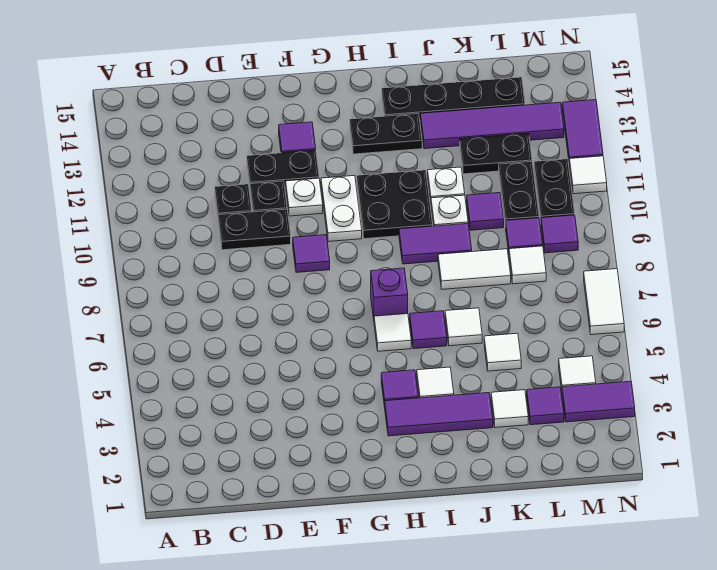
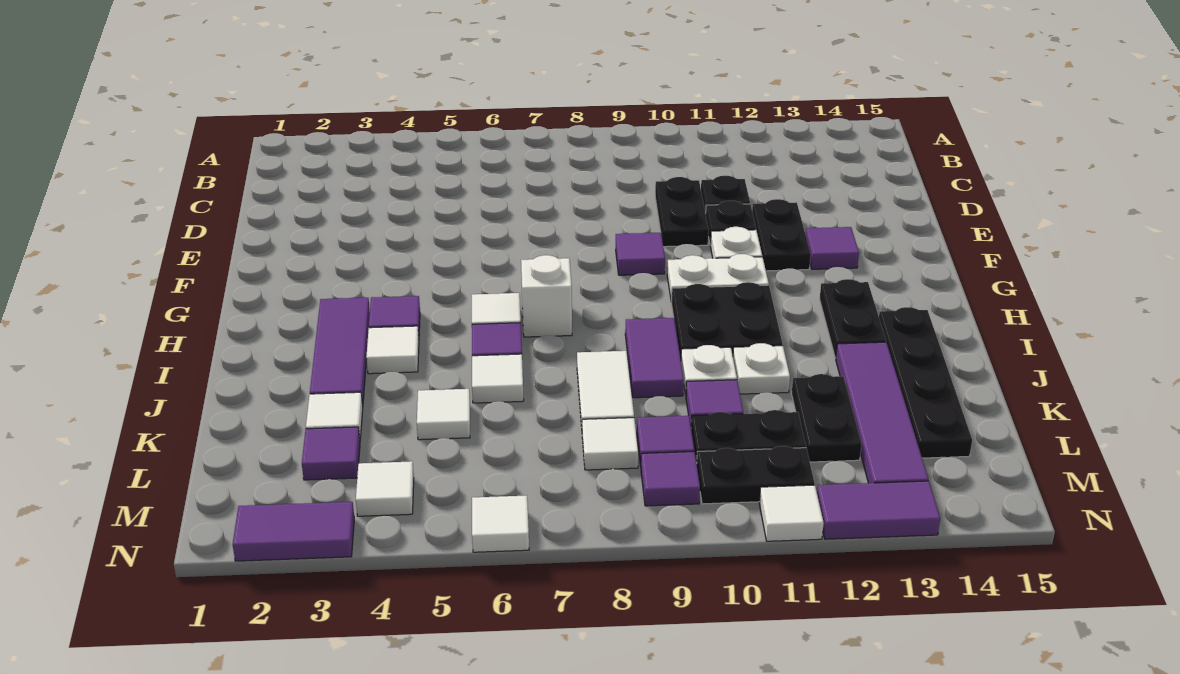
purple 1x1 brick [371,268,408,319] -> white 1x1 brick [521,255,572,337]
purple 1x2 tile [562,381,635,422] -> purple 1x2 tile turned to [233,502,354,561]
white 1x2 tile [584,269,624,335] -> white 1x1 tile [472,496,529,552]

